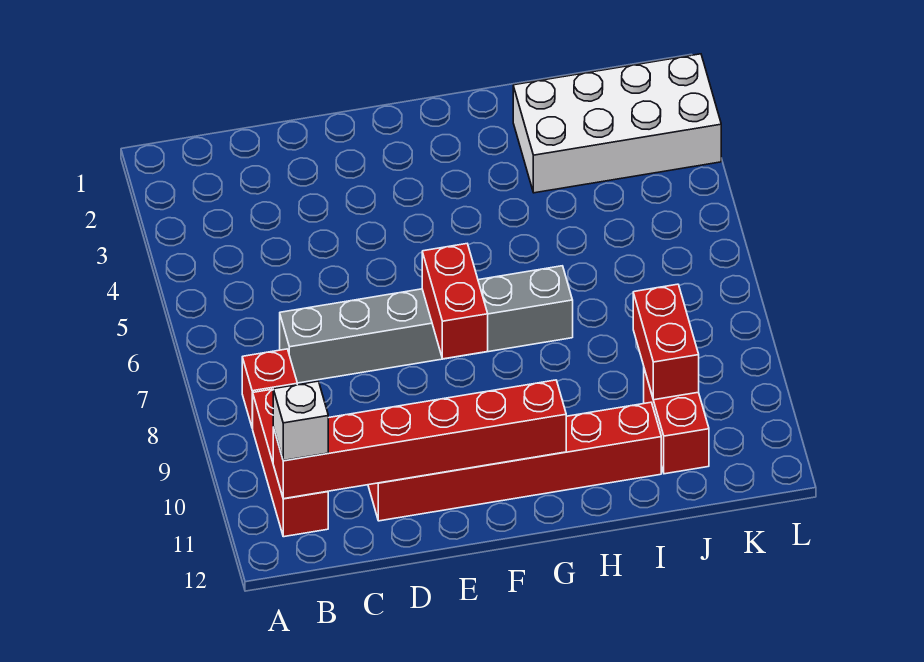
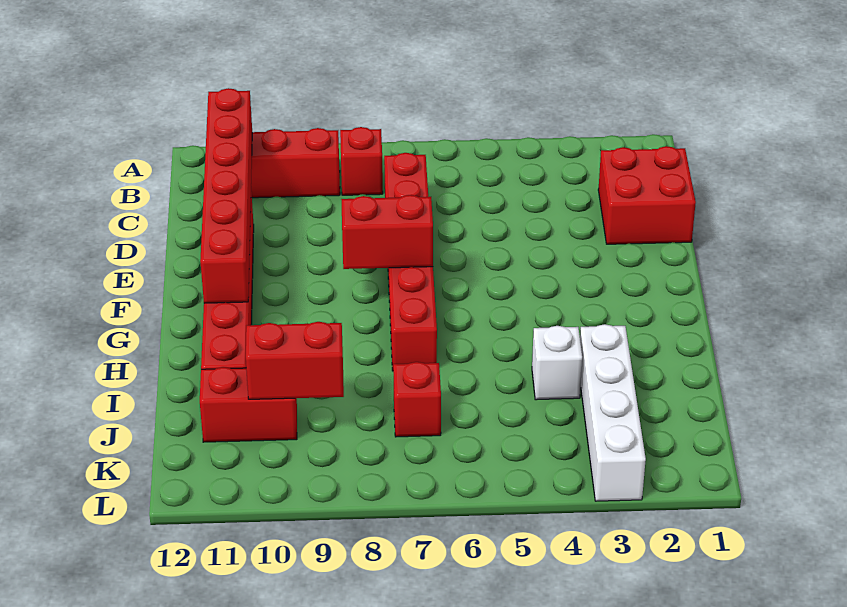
white 1x1 brick [273,381,328,461] -> white 1x1 brick moved to [532,326,582,400]
none -> red 2x2 brick [598,146,696,244]
grey 1x6 brick [280,266,573,383] -> red 1x6 brick [384,153,437,371]
white 2x4 brick [513,54,721,193] -> white 1x4 brick [580,324,646,501]
none -> red 1x1 brick [393,362,441,437]

